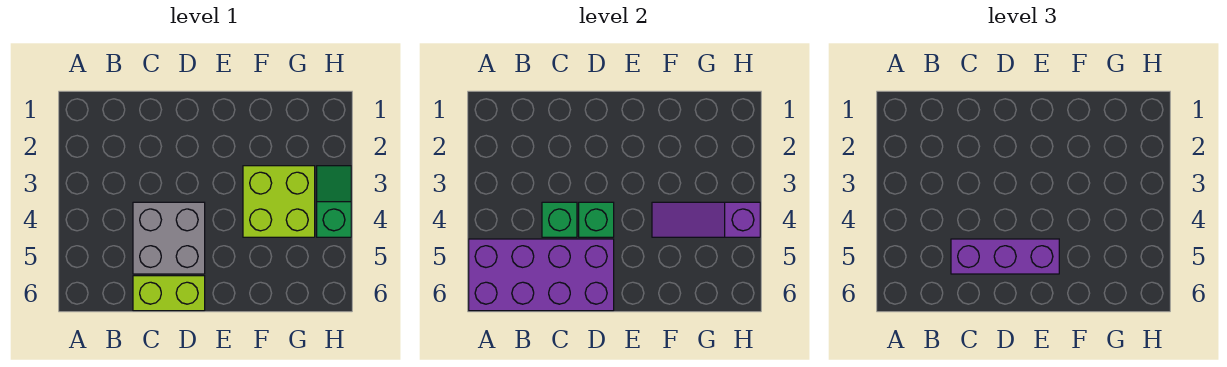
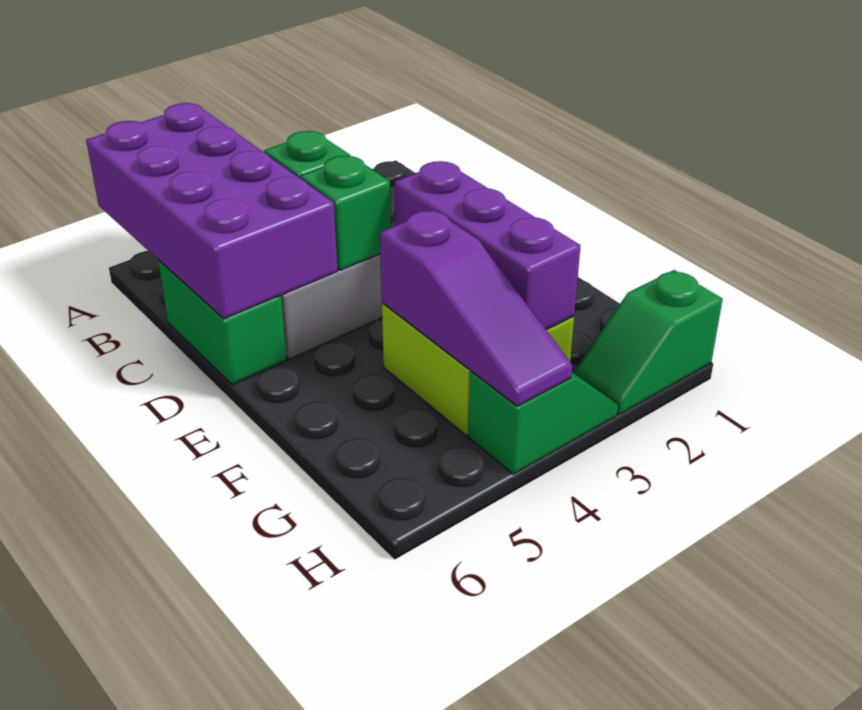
purple 1x3 brick [951,239,1059,274] -> purple 1x3 brick moved to [394,161,580,330]
lime 1x2 brick [133,276,205,311] -> green 1x2 brick [158,260,287,385]
purple 1x3 slope [652,202,760,237] -> purple 1x3 slope turned to [380,210,572,406]
none -> green 1x2 slope [574,270,723,415]

